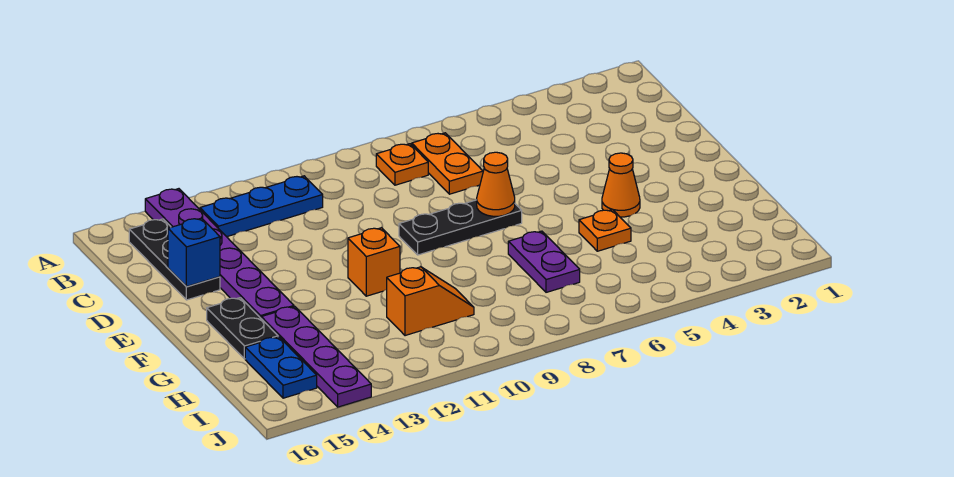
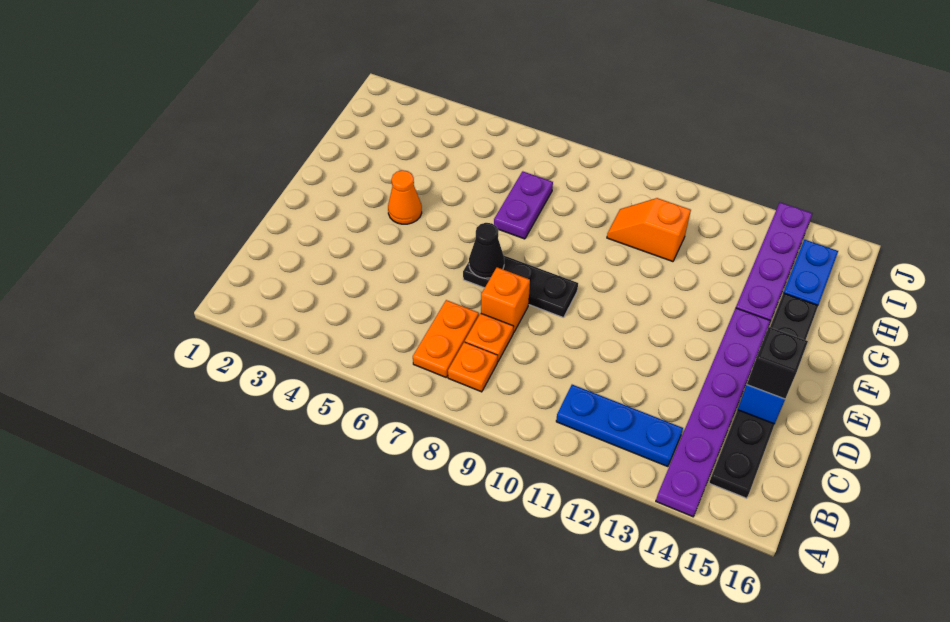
none -> black 1x1 brick [747,327,808,399]
orange 1x1 cone [477,152,515,216] -> black 1x1 cone [469,223,504,278]
orange 1x1 brick [348,228,400,296] -> orange 1x1 brick moved to [481,267,530,333]
orange 1x1 plate [579,210,631,251] -> orange 1x1 plate moved to [465,313,514,362]

